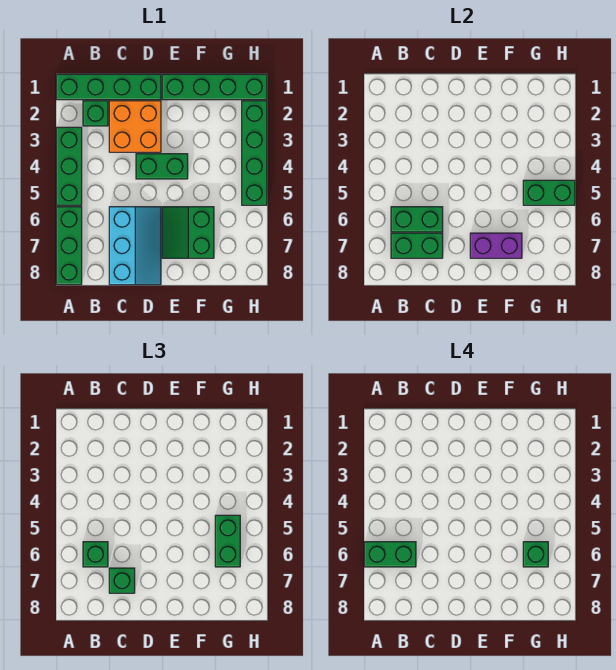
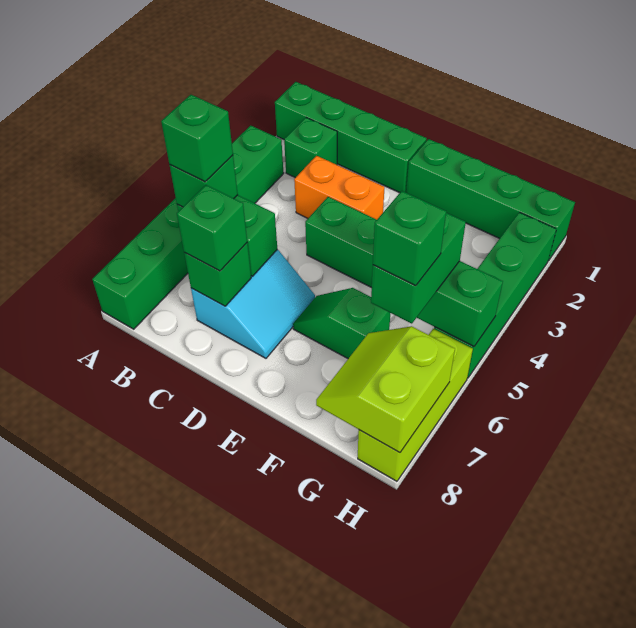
green 1x2 brick [364,542,416,567] -> green 1x1 brick [161,95,233,182]
green 1x2 brick [391,233,443,258] -> green 1x1 brick [184,243,251,306]
orange 2x2 brick [109,101,161,152] -> orange 1x2 brick [294,156,384,220]
cyan 2x3 slope [109,207,161,285] -> cyan 2x2 slope [191,250,315,358]
green 2x2 slope [162,207,214,258] -> green 1x2 slope [293,288,390,359]
purple 1x2 brick [470,233,522,258] -> none
none -> lime 2x2 slope [316,326,455,453]
none -> lime 1x3 brick [358,329,473,481]

